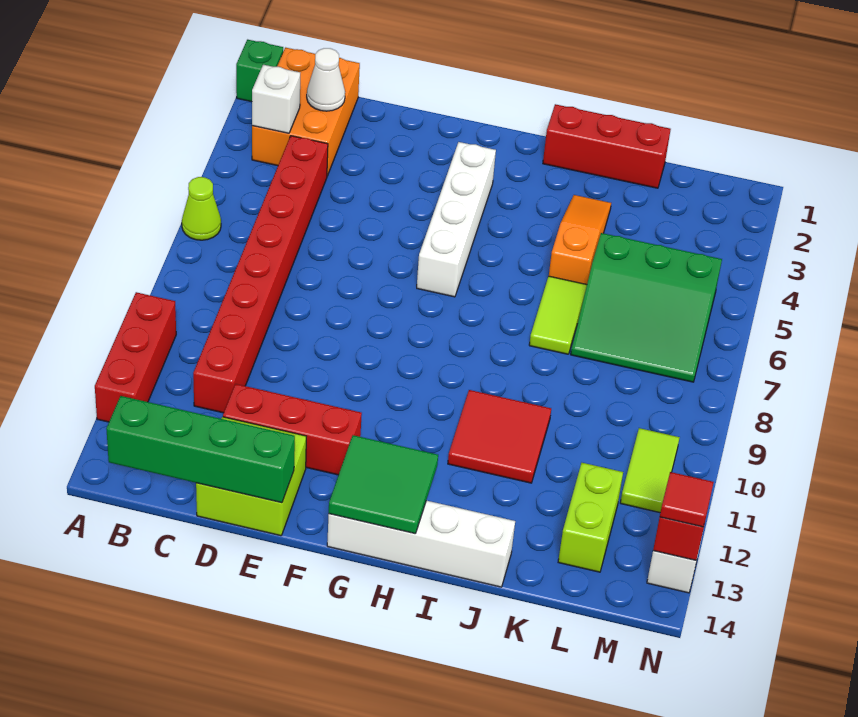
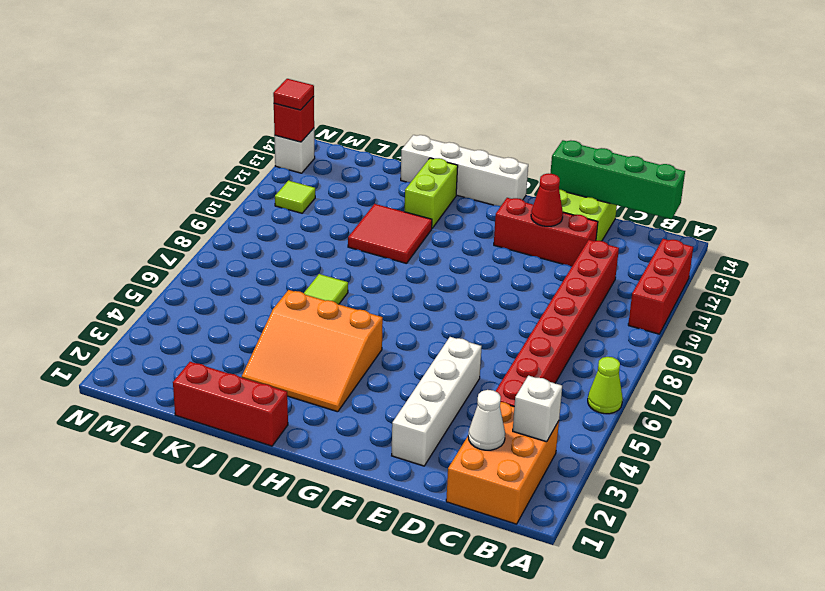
green 1x1 brick [236,40,283,102] -> none
none -> red 1x1 cone [531,173,563,226]
white 1x4 brick [417,142,496,297] -> white 1x4 brick moved to [392,337,482,466]
green 2x2 tile [329,435,438,534] -> none
orange 1x3 slope [549,195,611,284] -> orange 3x3 slope [242,290,383,412]
green 3x3 slope [571,233,722,382] -> none
lime 1x2 brick [558,463,623,572] -> lime 1x2 brick moved to [404,158,458,228]
lime 1x2 tile [620,428,680,512] -> lime 1x1 tile [275,181,315,213]

